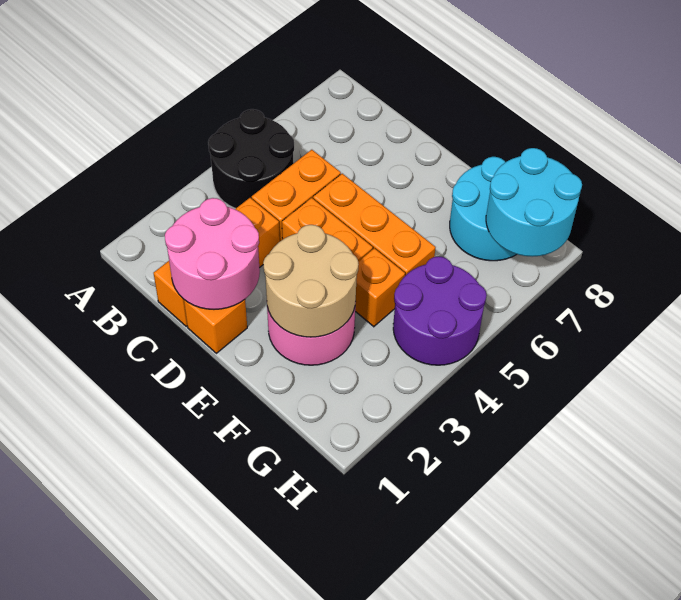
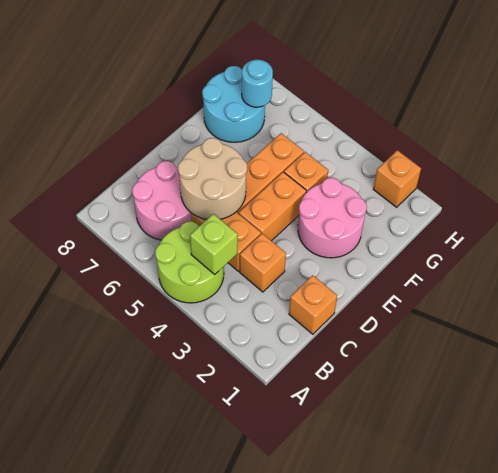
black 2x2 round brick [208,109,294,209] -> lime 2x2 round brick [155,222,224,303]
none -> lime 1x1 brick [190,214,238,275]
pink 2x2 round brick [165,198,260,309] -> pink 2x2 round brick moved to [132,161,192,240]
orange 1x1 brick [184,300,247,353] -> orange 1x1 brick moved to [373,150,421,207]
tan 2x2 round brick [263,225,359,337] -> tan 2x2 round brick moved to [178,138,247,219]
purple 2x2 round brick [393,256,487,365] -> none
cyan 2x2 round brick [486,148,582,257] -> cyan 1x1 round brick [242,60,273,107]

